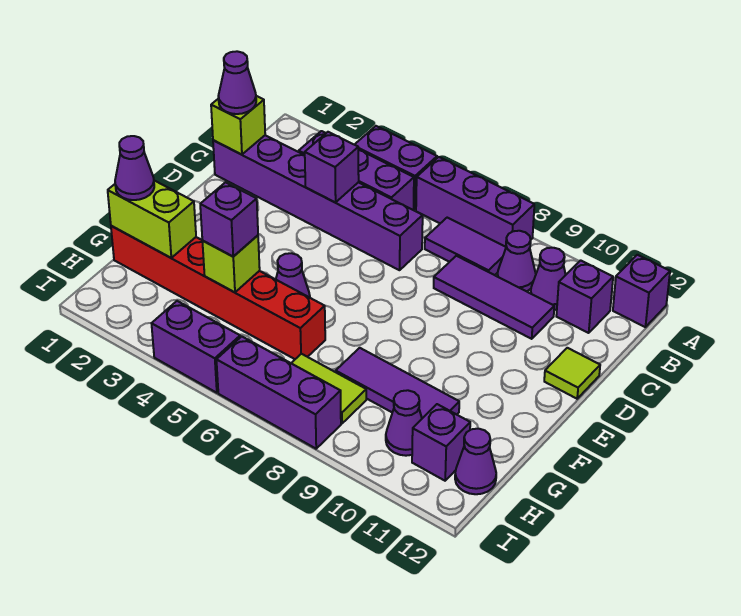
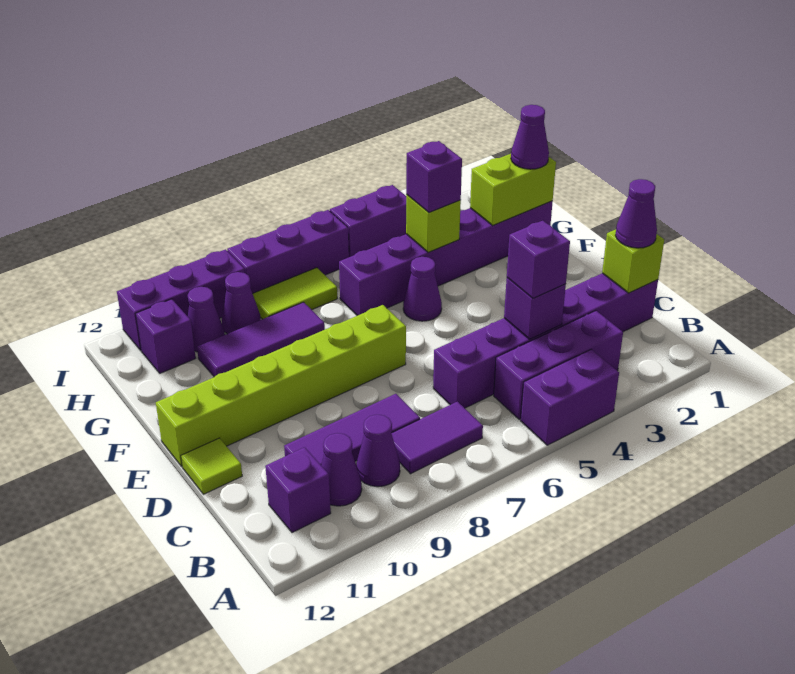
purple 1x3 brick [416,157,534,247] -> purple 1x3 brick moved to [117,249,245,350]
purple 1x1 brick [613,255,670,327] -> purple 1x1 brick moved to [507,221,570,298]
none -> lime 1x6 brick [156,305,406,466]
red 1x6 brick [111,226,325,359] -> purple 1x6 brick [339,201,553,316]
purple 1x1 cone [455,429,496,494] -> purple 1x1 cone moved to [222,272,261,334]

